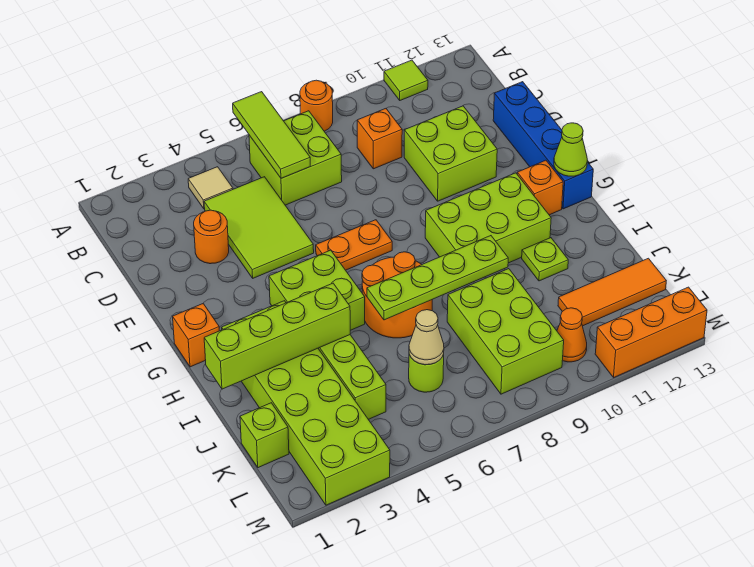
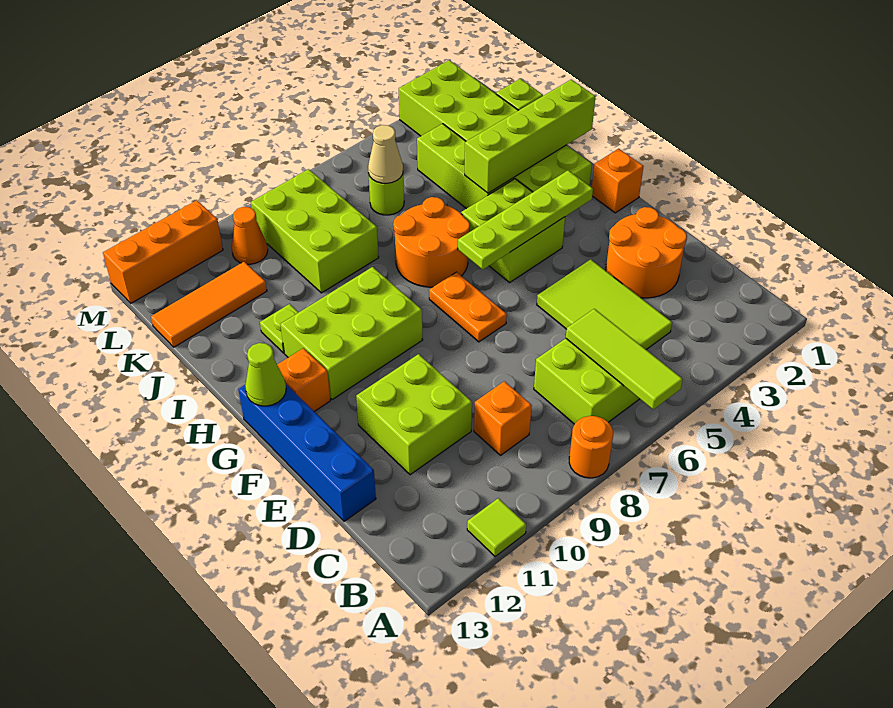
tan 1x1 tile [188,167,233,209] -> none
orange 1x1 round brick [194,210,229,264] -> orange 2x2 round brick [606,207,687,298]
orange 1x2 plate [316,220,392,270] -> orange 1x2 plate turned to [429,272,507,342]
lime 1x4 plate [367,236,508,320] -> lime 1x4 plate moved to [458,170,593,270]

